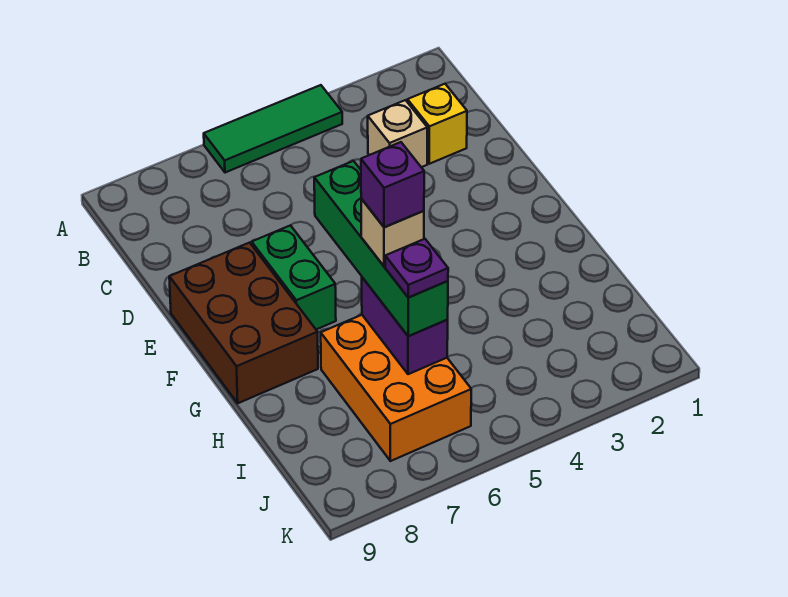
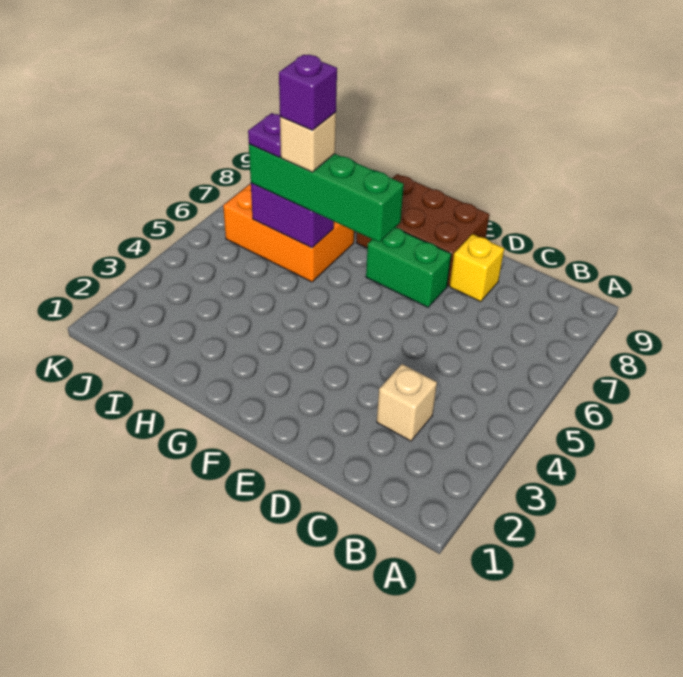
green 1x3 tile [204,85,342,173] -> none
yellow 1x1 brick [407,84,467,164] -> yellow 1x1 brick moved to [450,234,504,302]

